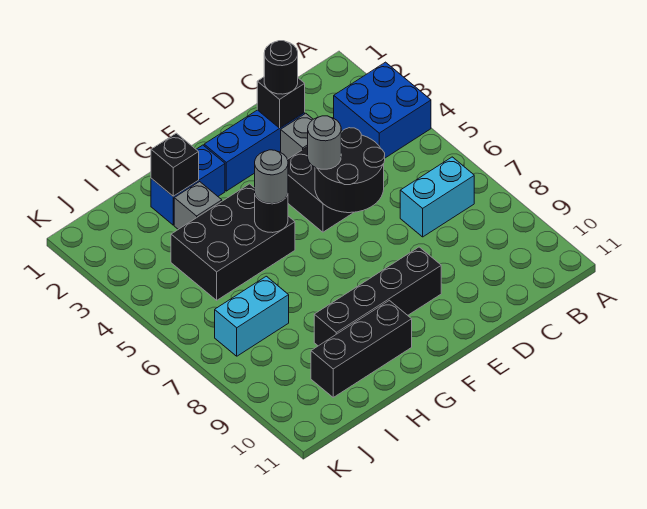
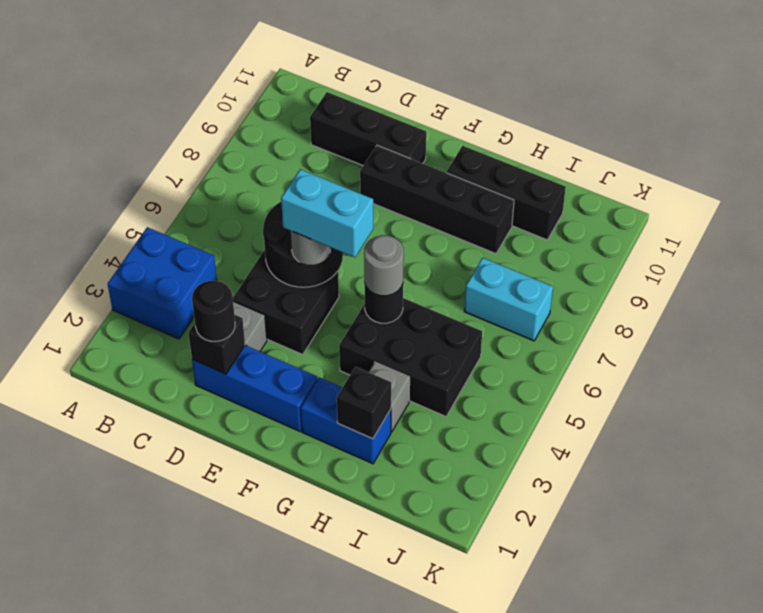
cyan 1x2 brick [400,157,474,237] -> cyan 1x2 brick moved to [281,169,373,257]
none -> black 1x3 brick [310,92,426,166]

